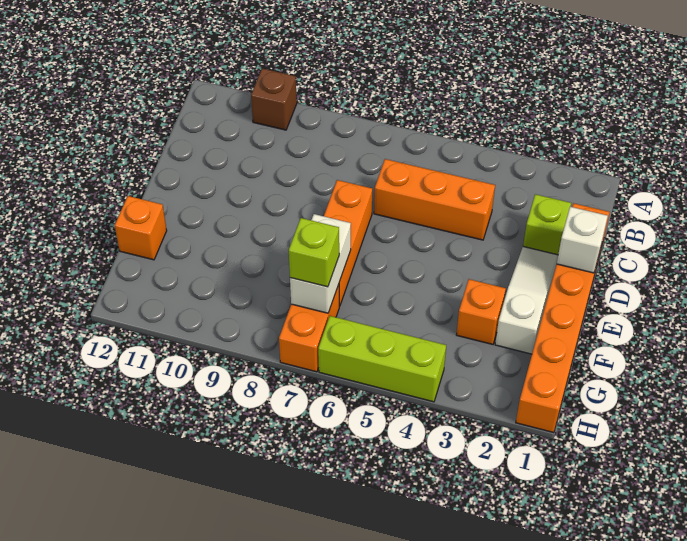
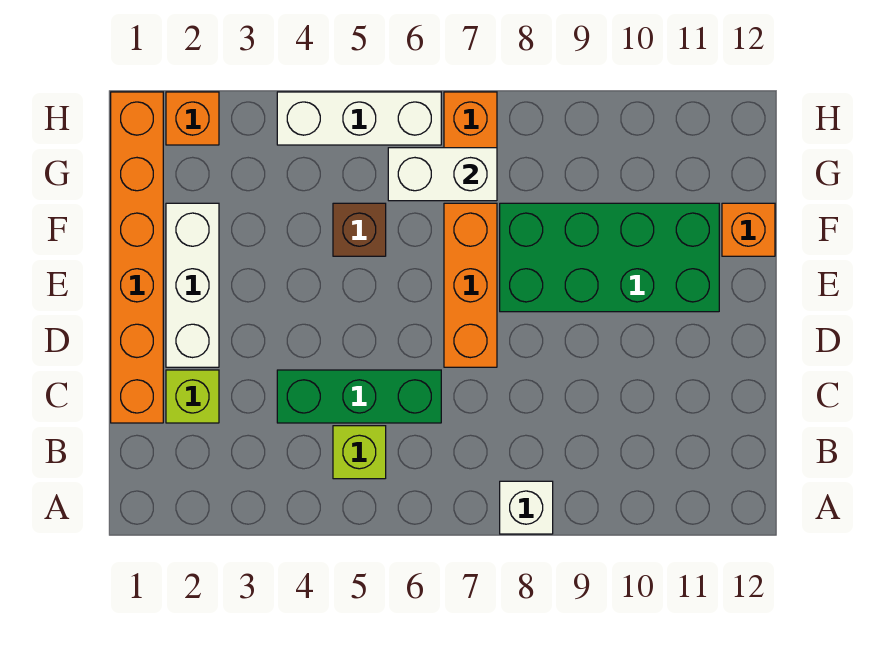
brown 1x1 brick [251,69,297,130] -> brown 1x1 brick moved to [333,203,386,256]
orange 1x3 brick [374,159,495,240] -> green 1x3 brick [277,370,441,423]
white 1x1 brick [557,206,608,273] -> white 1x1 brick moved to [500,481,553,534]
white 1x3 slope [495,247,558,354] -> white 1x3 brick [166,203,219,367]
none -> green 2x4 brick [500,203,719,312]
orange 1x1 brick [456,279,506,344] -> orange 1x1 brick moved to [166,92,219,145]
white 1x2 brick [290,214,351,313] -> white 1x2 brick turned to [388,148,497,201]
lime 1x1 brick [289,218,339,287] -> lime 1x1 brick moved to [333,426,386,479]
lime 1x3 brick [318,316,446,402] -> white 1x3 brick [277,92,441,145]

